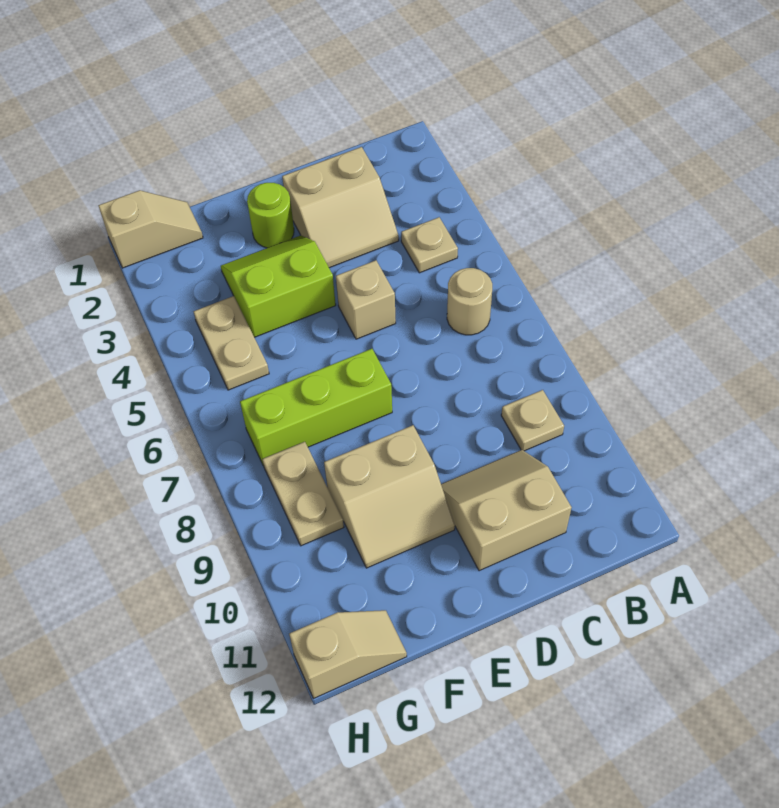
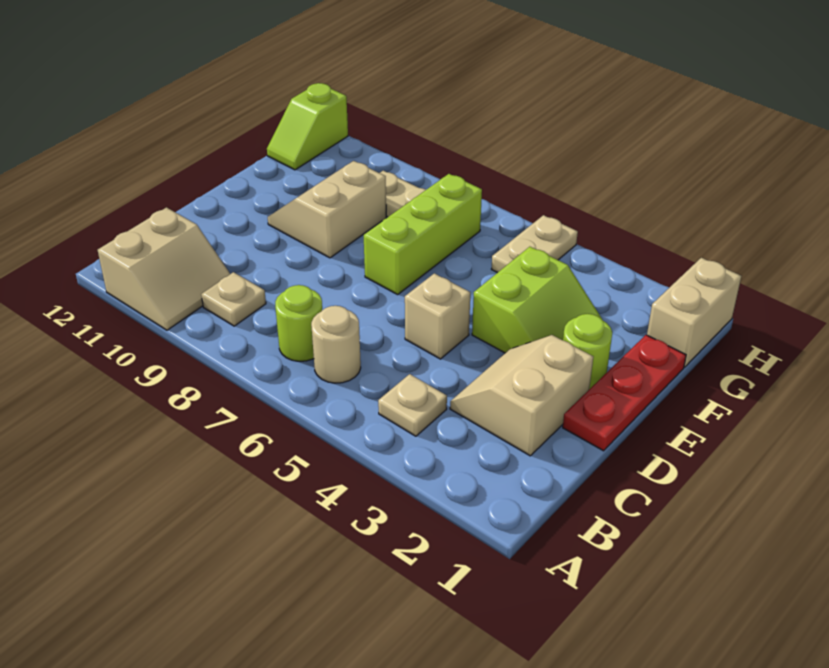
none -> lime 1x1 round brick [275,285,322,361]
tan 2x2 slope [441,450,572,571] -> tan 2x2 slope moved to [98,208,230,330]
none -> red 1x3 plate [563,335,686,451]
tan 1x2 slope [98,190,203,268] -> tan 1x2 brick [647,258,741,367]
tan 1x2 plate [194,296,269,390] -> tan 1x2 plate turned to [492,215,578,273]
tan 1x2 slope [289,610,407,698] -> lime 1x2 slope [267,83,348,170]

